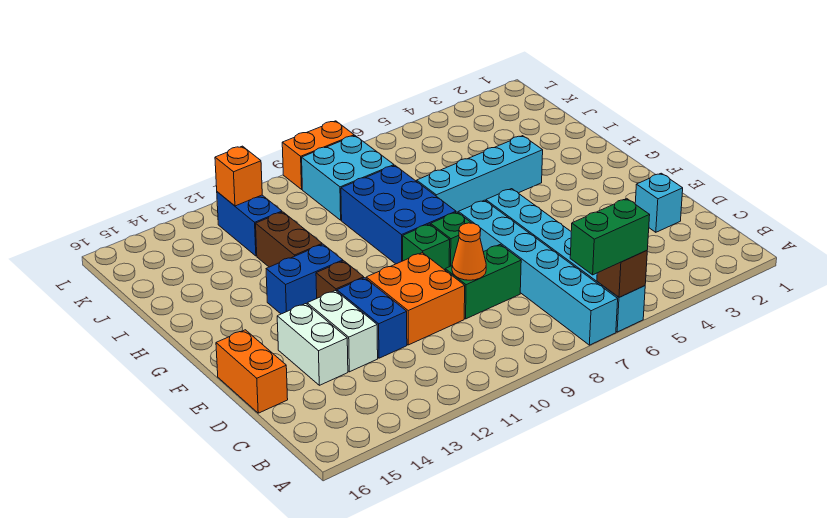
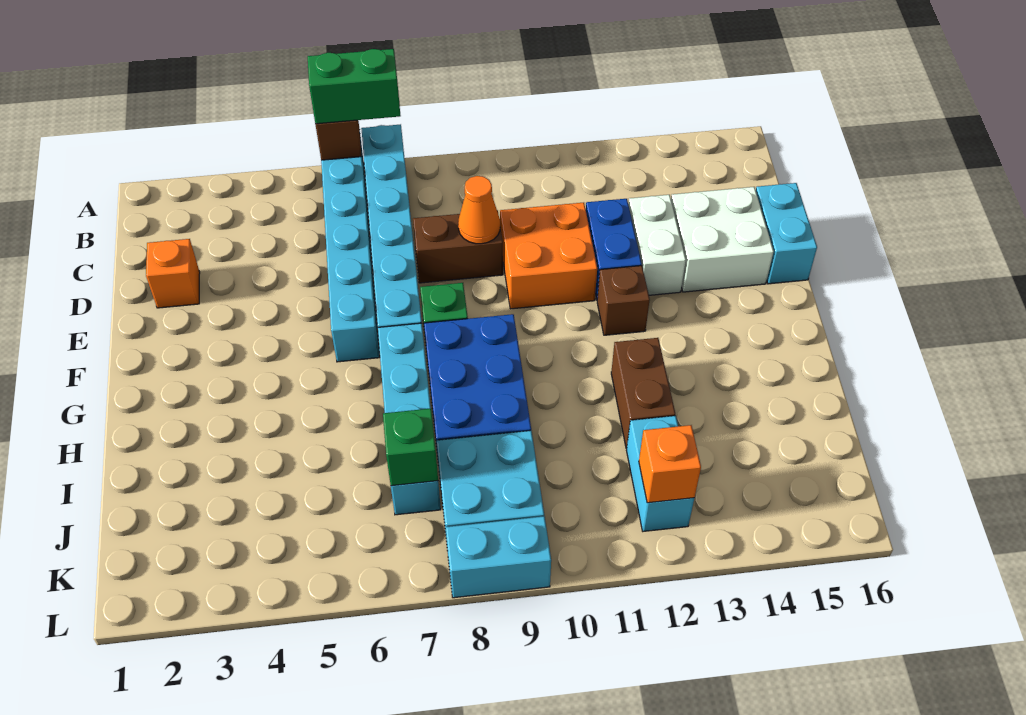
cyan 1x1 brick [635,173,683,232] -> orange 1x1 brick [146,239,200,308]
green 1x2 brick [445,245,521,319] -> brown 1x2 brick [413,210,503,283]
white 1x2 brick [277,304,348,385] -> white 2x2 brick [671,187,774,292]
orange 1x2 brick [216,330,288,413] -> cyan 1x2 brick [756,183,817,284]
green 1x1 brick [403,224,450,270] -> green 1x1 brick moved to [383,409,438,486]
blue 1x2 brick [266,244,343,314] -> none
cyan 1x4 brick [417,136,543,212] -> cyan 1x4 brick turned to [378,323,441,515]
blue 1x2 brick [217,192,282,256] -> cyan 1x2 brick [627,416,694,531]
orange 1x2 brick [282,121,354,189] -> cyan 1x2 brick [446,516,551,598]

